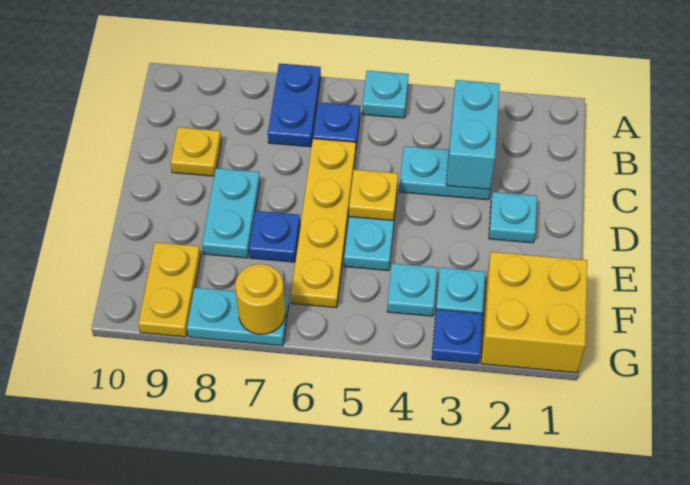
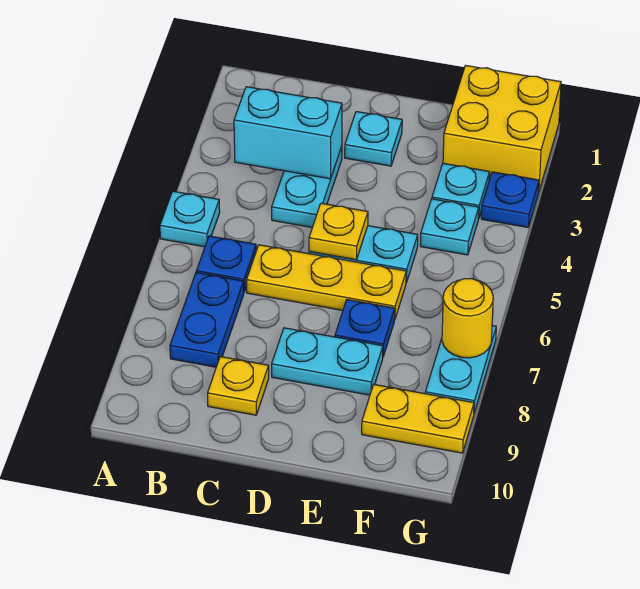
blue 1x2 plate [268,63,321,147] -> blue 1x2 plate turned to [170,273,244,367]
yellow 1x4 plate [291,139,356,308] -> yellow 1x3 plate [247,245,406,318]

